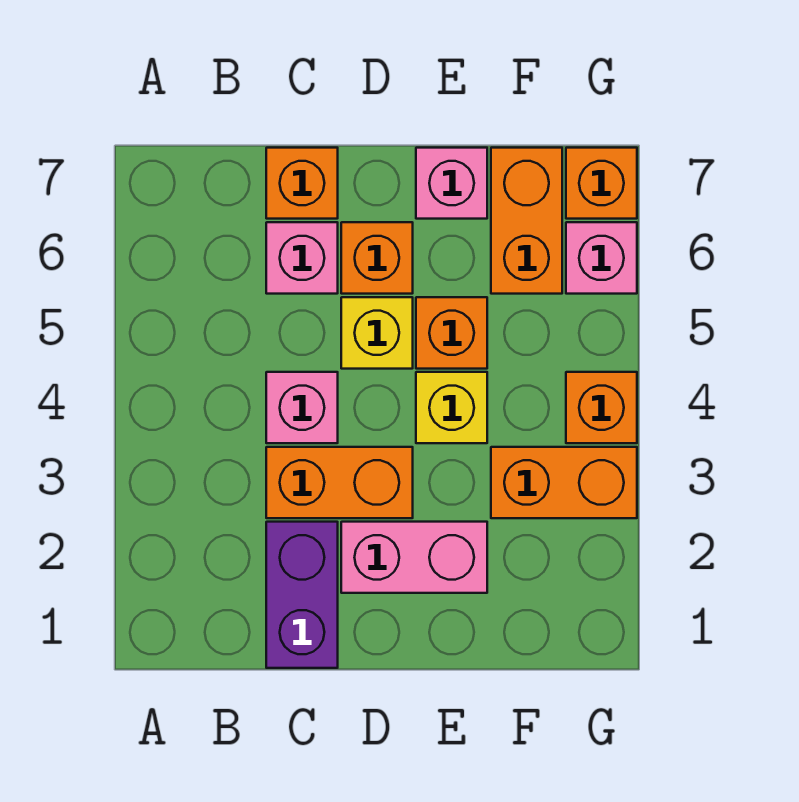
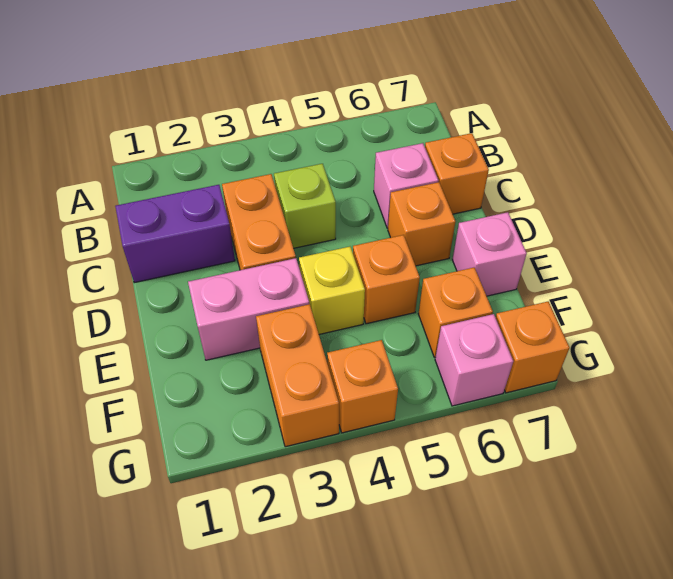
pink 1x1 brick [266,372,338,443] -> lime 1x1 brick [274,164,336,248]
pink 1x2 brick [341,522,487,593] -> pink 1x2 brick turned to [188,258,309,360]
yellow 1x1 brick [341,297,413,369] -> none
orange 1x2 brick [491,148,562,294] -> orange 1x1 brick [418,268,493,358]

